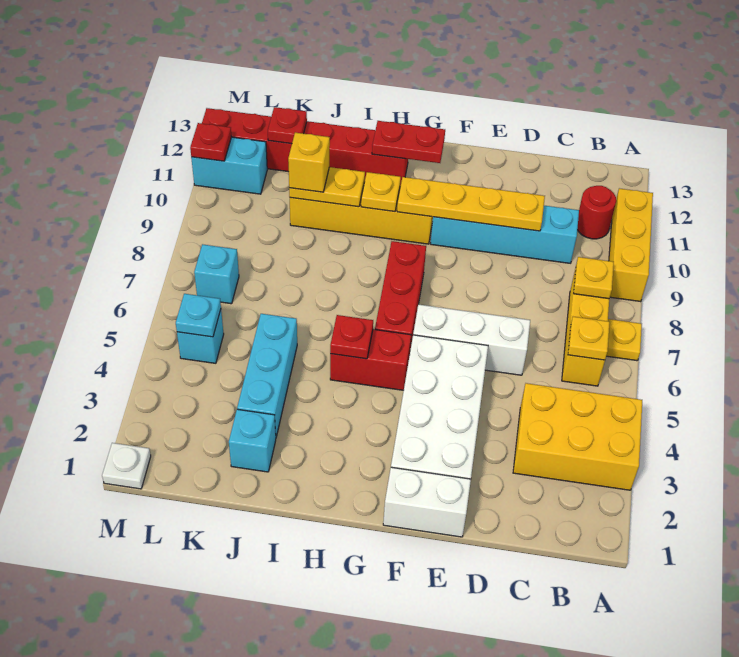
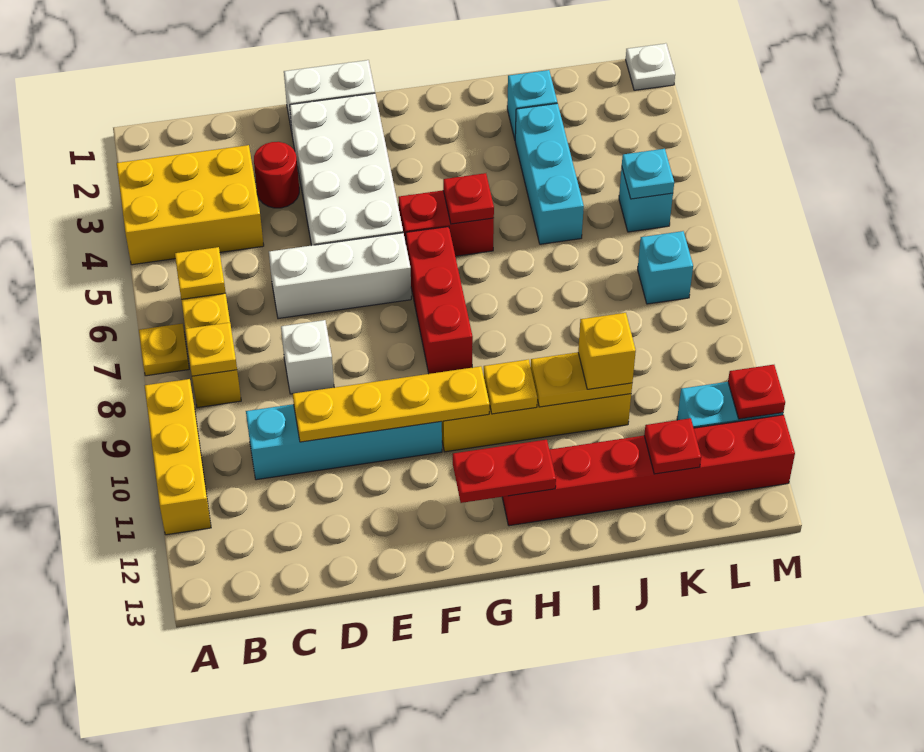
red 1x1 round brick [577,186,616,239] -> red 1x1 round brick moved to [254,142,299,208]
none -> white 1x1 brick [281,320,334,394]

